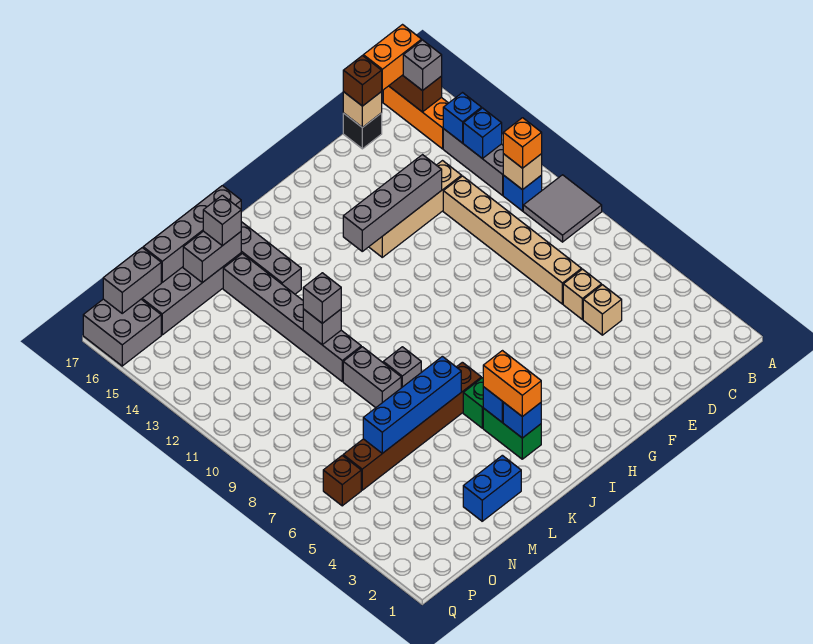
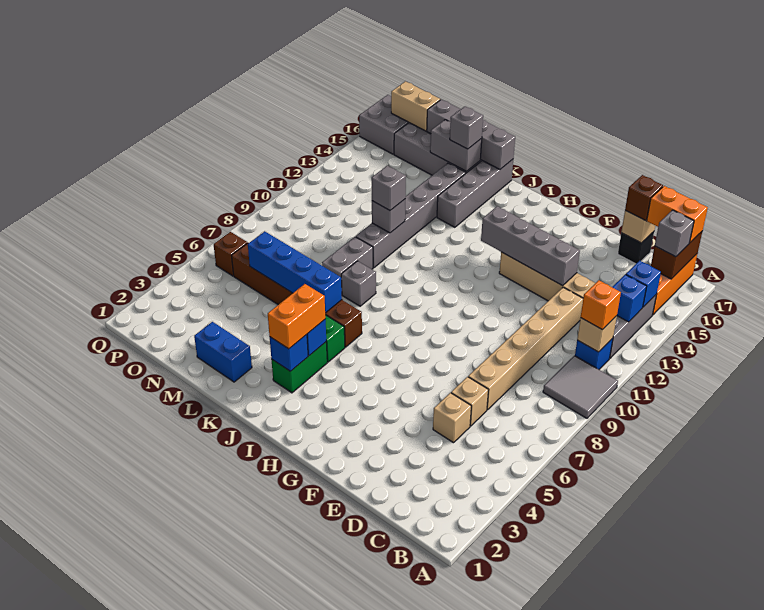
grey 1x2 brick [103,248,161,313] -> tan 1x2 brick [391,81,440,131]

